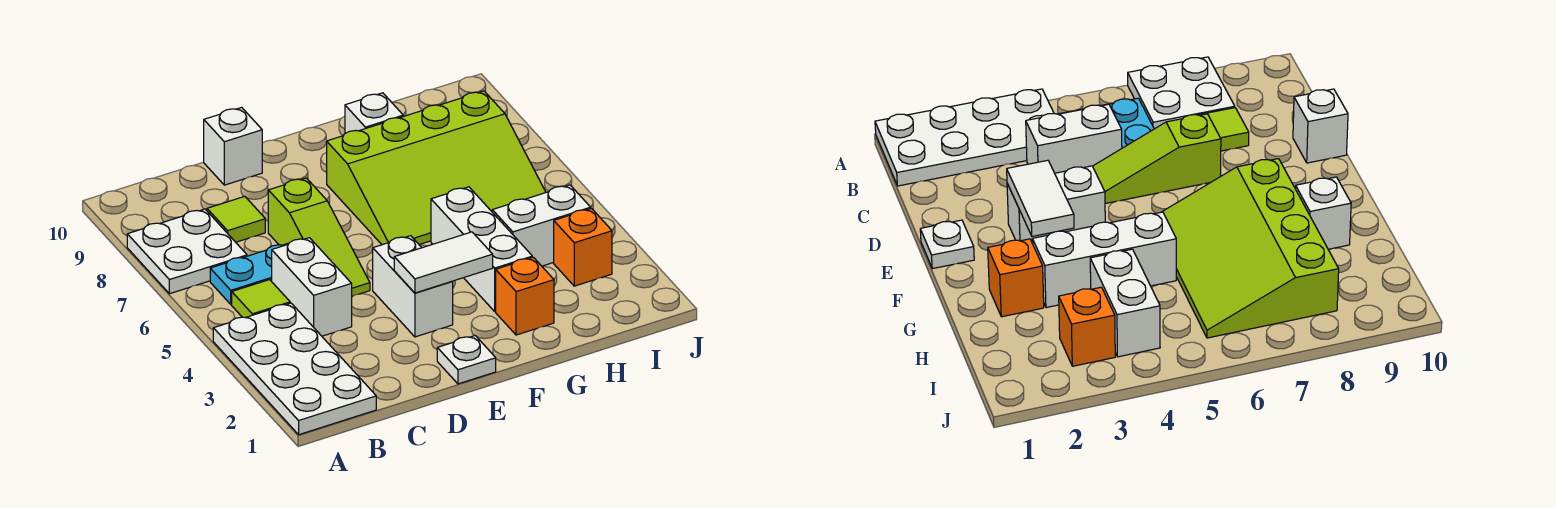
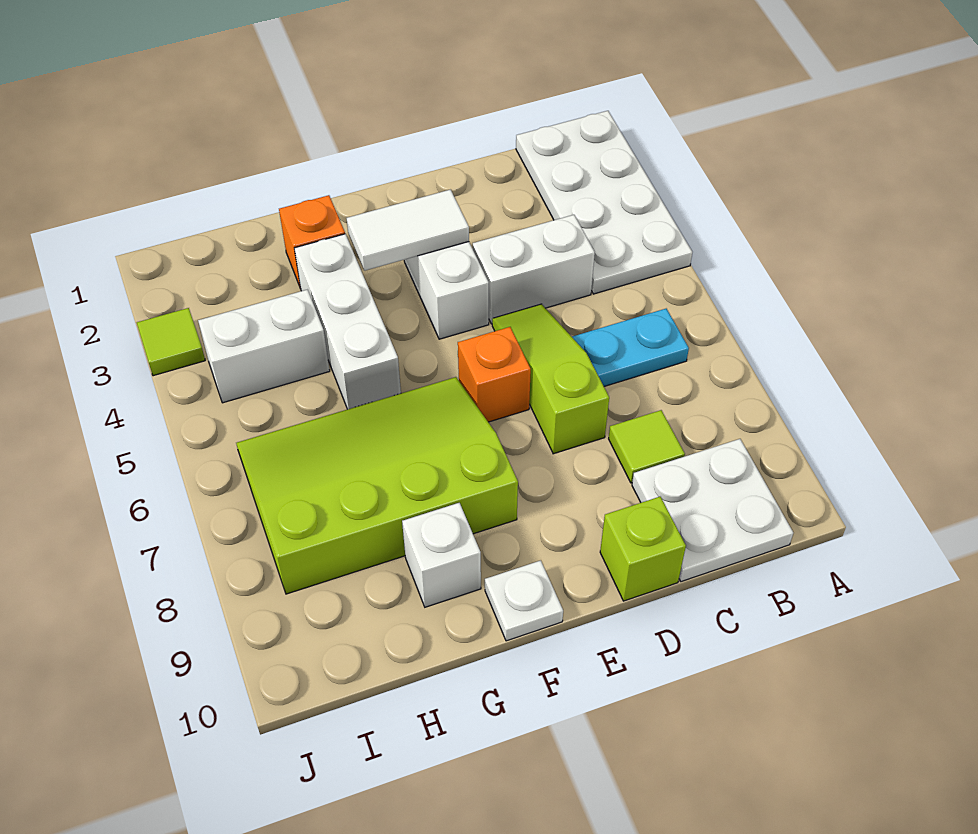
white 2x2 plate [127,209,247,294] -> white 2x2 plate moved to [632,439,793,582]
lime 1x1 tile [232,280,290,318] -> lime 1x1 tile moved to [137,308,205,376]
white 1x2 brick [272,238,352,336] -> white 1x2 brick turned to [473,215,595,324]
white 1x1 brick [204,107,262,185] -> lime 1x1 brick [600,497,686,601]
white 1x1 plate [437,336,496,384] -> white 1x1 plate moved to [485,560,563,641]
orange 1x1 brick [554,209,612,286] -> orange 1x1 brick moved to [458,327,531,422]

